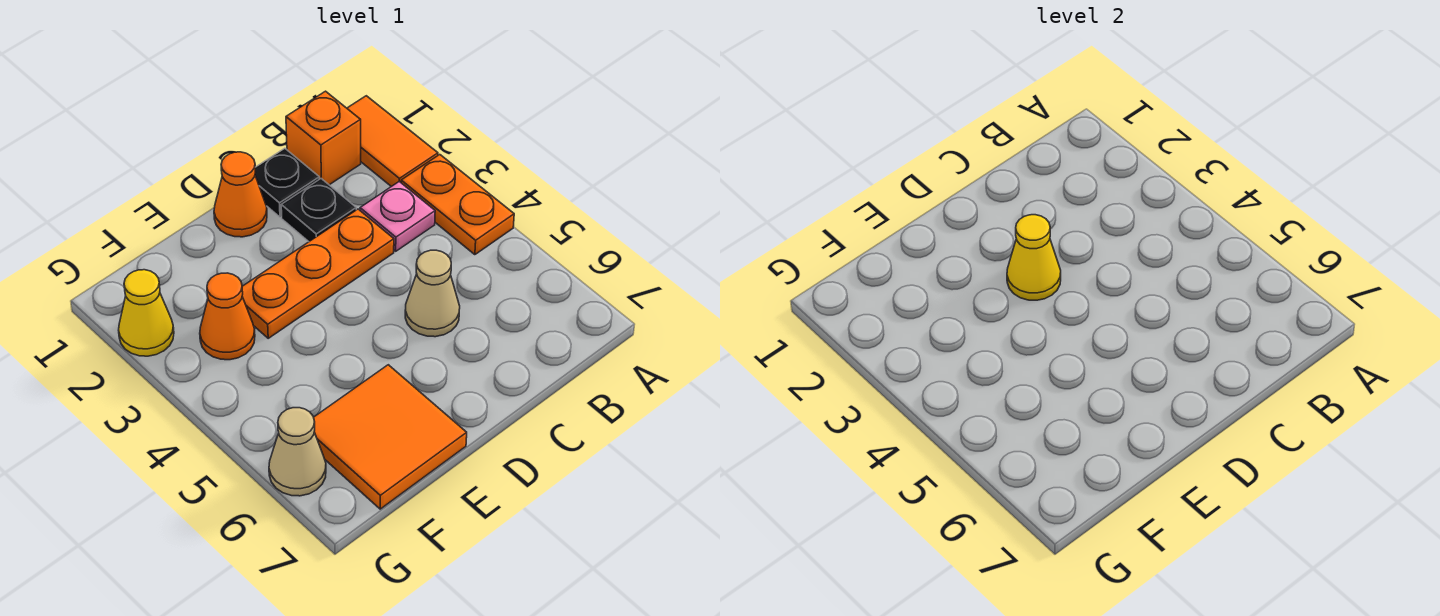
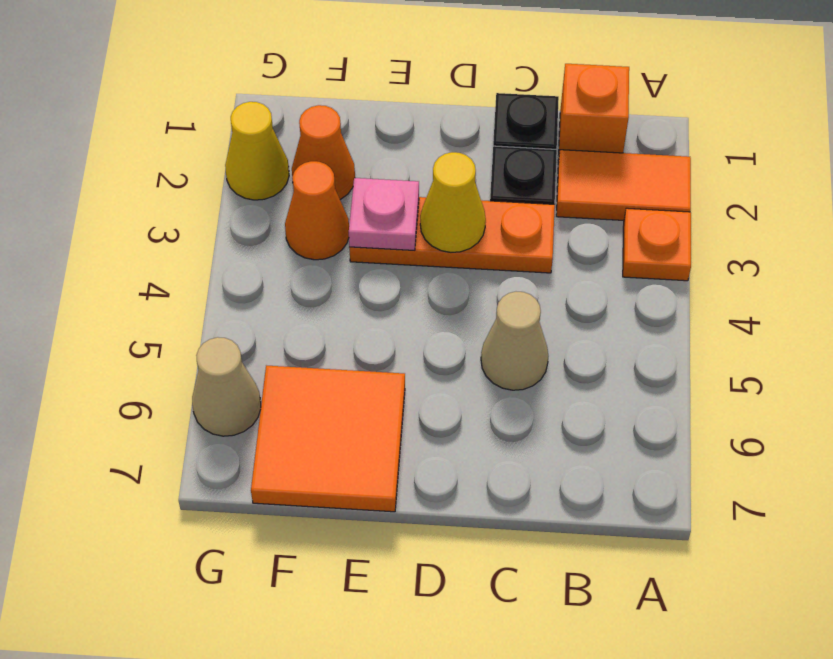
orange 1x2 tile [347,96,438,187] -> orange 1x2 tile turned to [556,150,691,220]
orange 1x2 plate [401,155,514,255] -> orange 1x1 plate [623,208,691,281]
pink 1x1 plate [360,182,435,251] -> pink 1x1 plate moved to [349,178,419,250]
orange 1x1 cone [214,152,267,237] -> orange 1x1 cone moved to [292,105,355,200]

